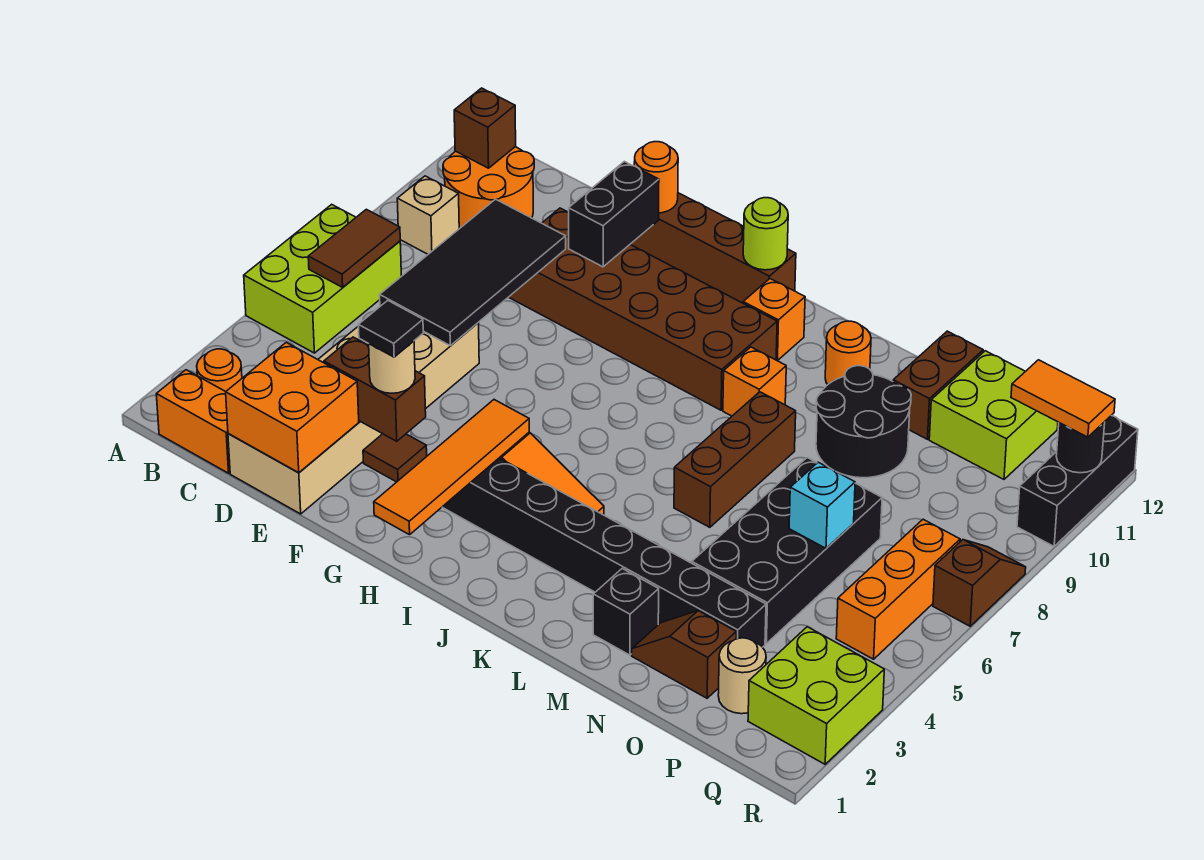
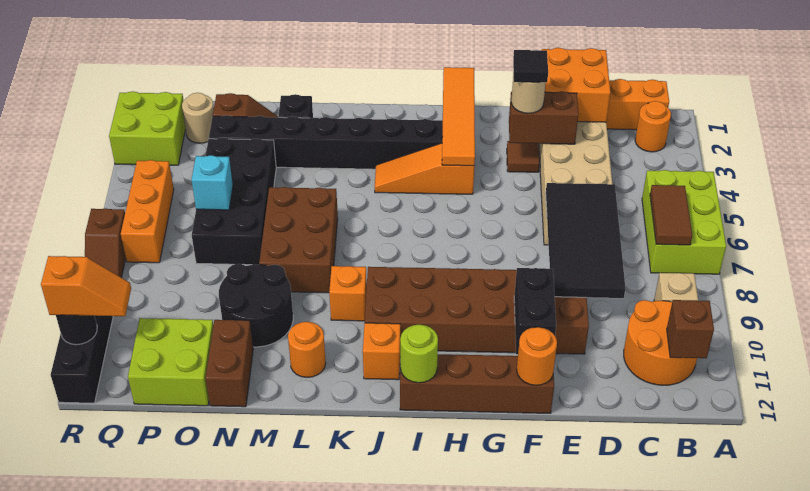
brown 1x3 brick [674,392,796,527] -> brown 2x3 brick [259,187,338,293]
orange 1x2 tile [1011,360,1115,437] -> orange 1x2 slope [41,256,131,316]

